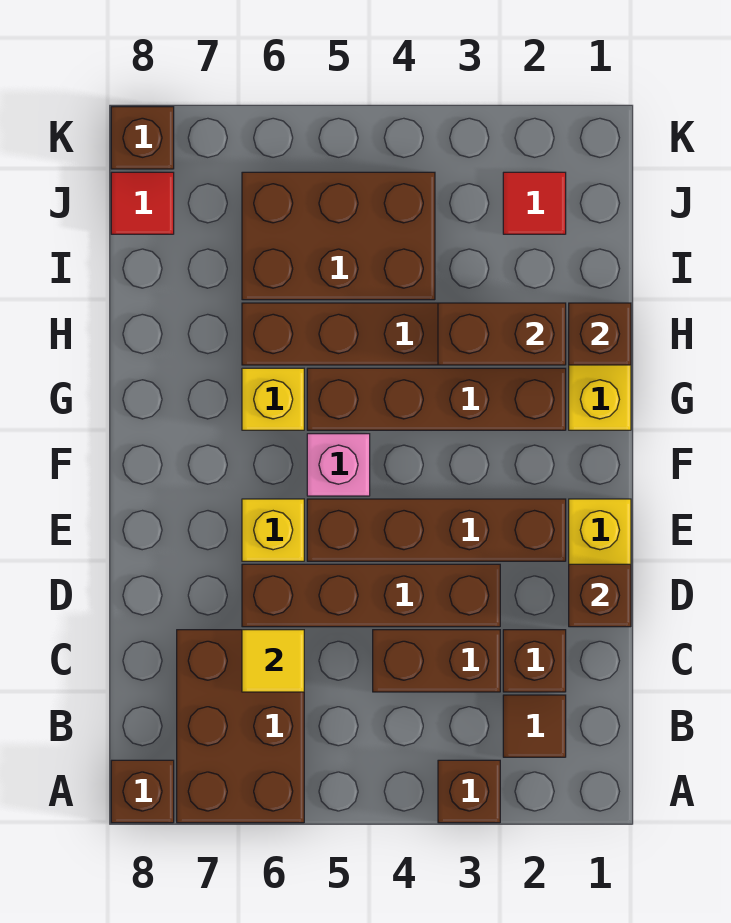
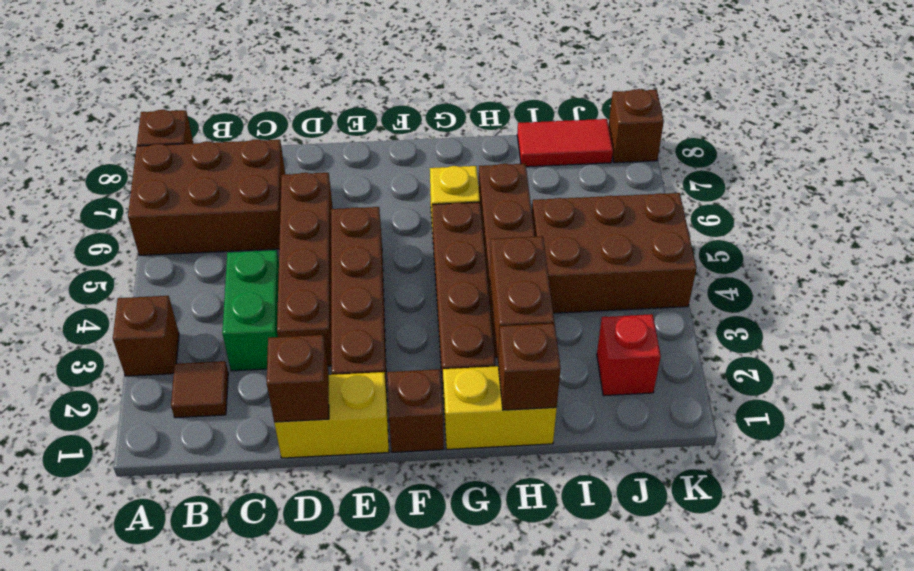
brown 1x1 brick [503,630,566,692] -> brown 1x1 brick moved to [387,369,444,452]
brown 1x2 brick [373,630,500,692] -> green 1x2 brick [222,250,279,371]
yellow 1x1 tile [242,630,304,692] -> none
yellow 1x1 brick [242,499,304,561] -> none
pink 1x1 brick [307,434,370,496] -> none
brown 2x3 brick [242,172,435,300] -> brown 2x3 brick turned to [532,193,696,313]
red 1x1 tile [503,172,566,234] -> red 1x1 brick [597,314,661,396]
red 1x1 tile [111,172,174,234] -> red 1x2 tile [517,119,613,167]

